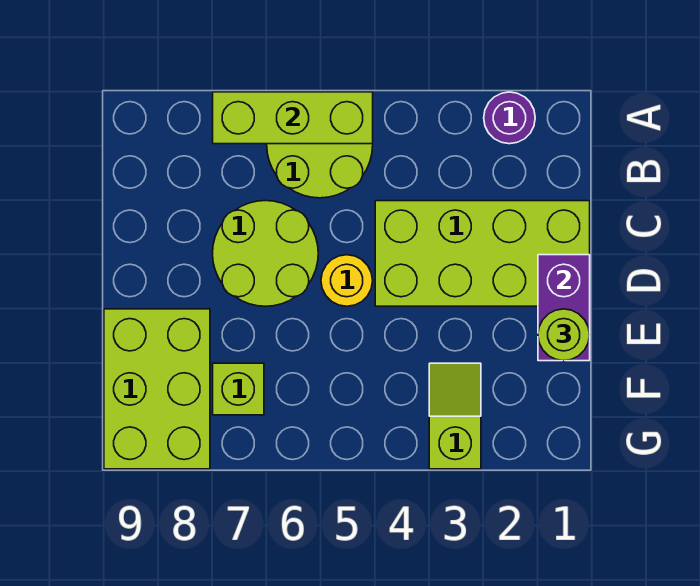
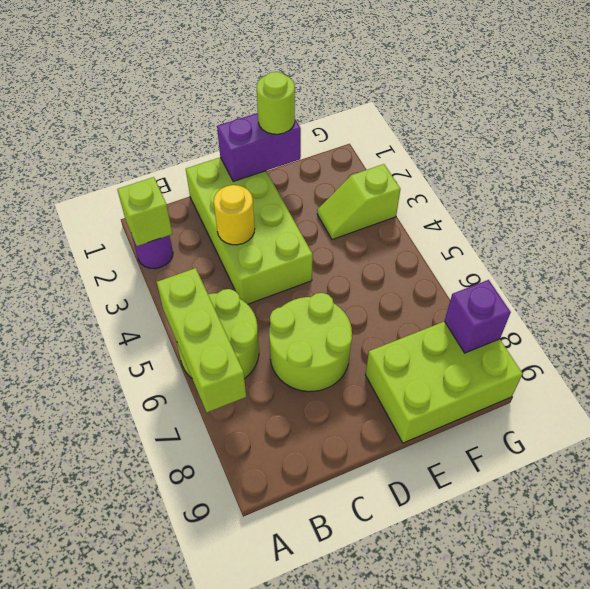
yellow 1x1 round brick [321,255,373,306] -> yellow 1x1 round brick moved to [214,185,255,245]
lime 1x1 brick [213,363,264,415] -> lime 1x1 brick moved to [117,177,172,246]
none -> purple 1x1 brick [445,280,511,353]

